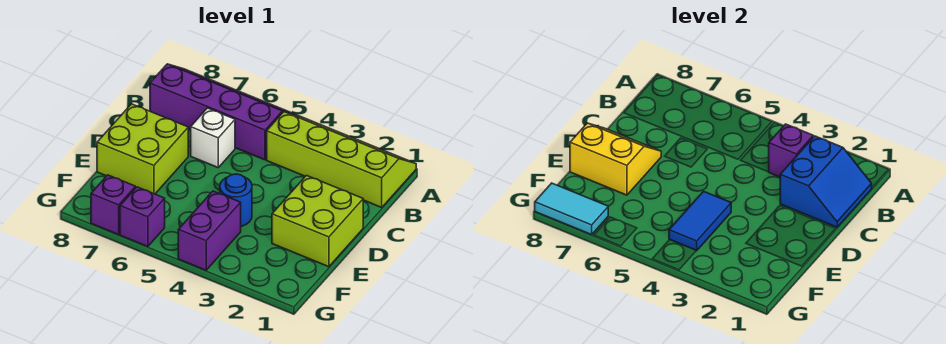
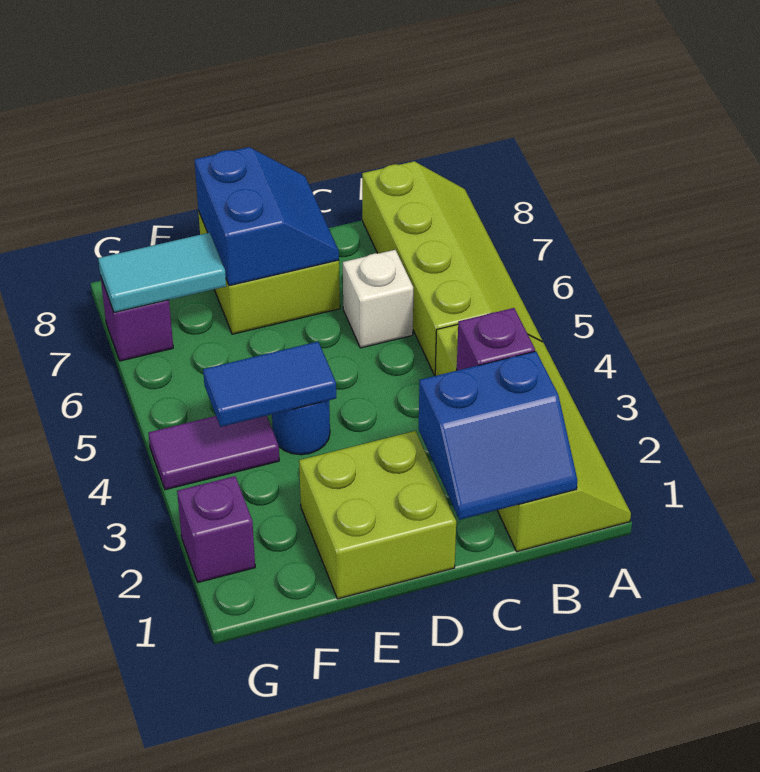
purple 2x4 slope [150,64,296,160] -> lime 2x4 slope [362,161,542,375]
yellow 2x2 slope [570,123,661,195] -> blue 2x2 slope [194,147,339,286]
purple 1x2 brick [178,191,241,270] -> purple 1x2 tile [148,416,279,490]
purple 1x1 brick [120,187,165,247] -> purple 1x1 brick moved to [177,476,255,582]
cyan 1x2 tile [535,183,608,235] -> cyan 1x2 tile turned to [98,233,226,313]

